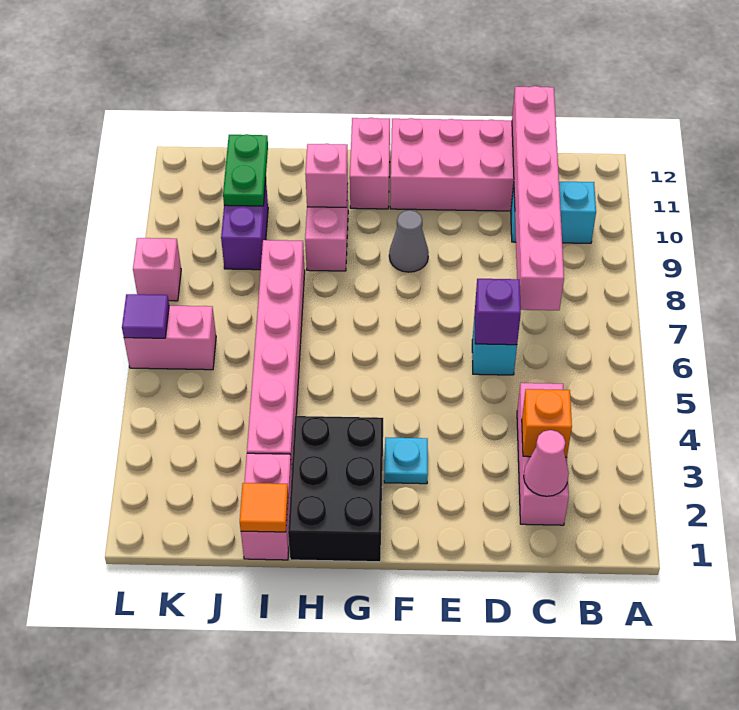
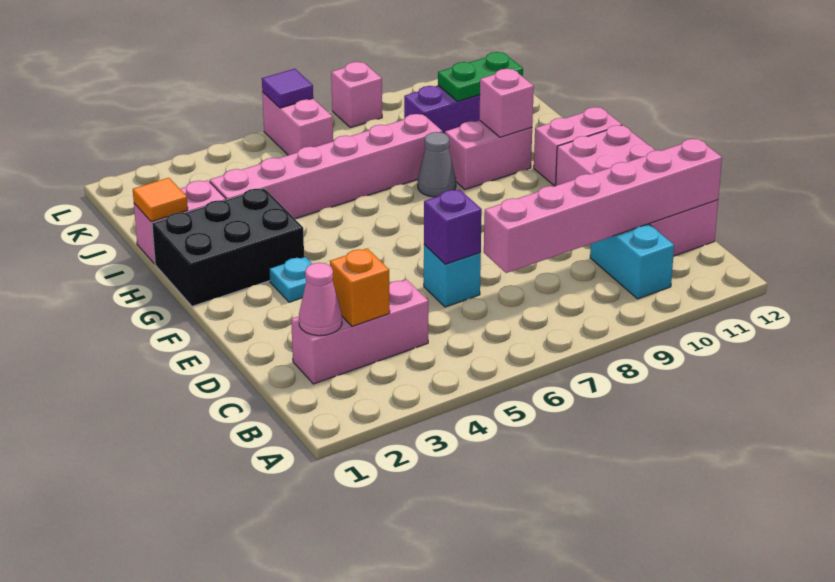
grey 1x1 cone [389,210,428,272] -> grey 1x1 cone moved to [418,132,456,197]

